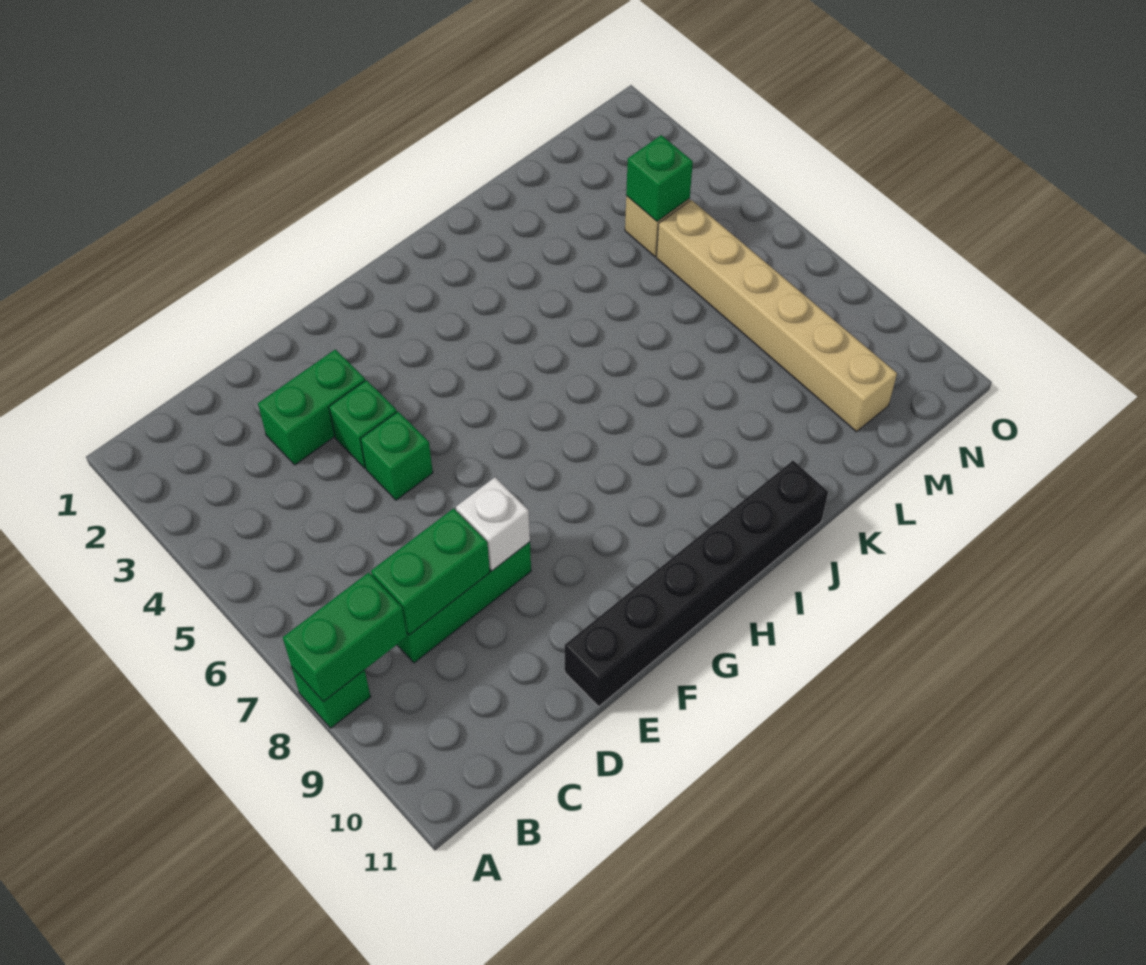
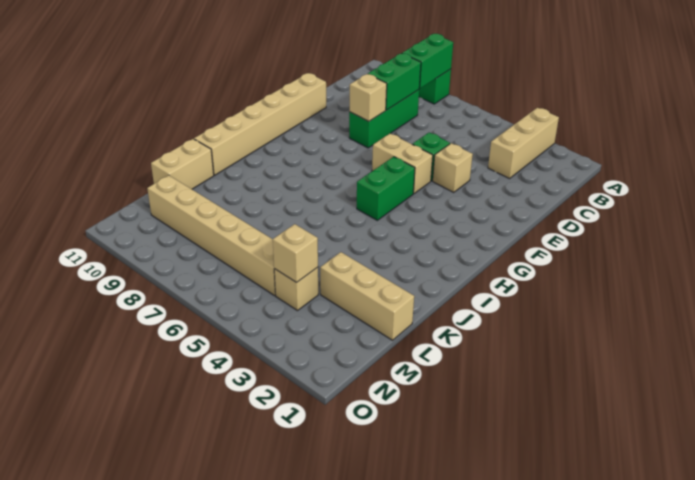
none -> tan 1x3 brick [488,108,559,179]
green 1x2 brick [258,349,365,465] -> green 1x2 brick moved to [357,157,415,220]
green 1x1 brick [329,380,397,468] -> tan 1x1 brick [433,143,473,192]
white 1x1 brick [456,477,530,571] -> tan 1x1 brick [350,74,387,121]
black 1x6 brick [565,461,828,706] -> tan 1x6 brick [194,73,326,175]
none -> tan 1x2 brick [372,133,433,194]
none -> tan 1x2 brick [151,139,214,189]
none -> tan 1x3 brick [320,252,414,340]
green 1x1 brick [626,135,693,221] -> tan 1x1 brick [273,224,318,282]

